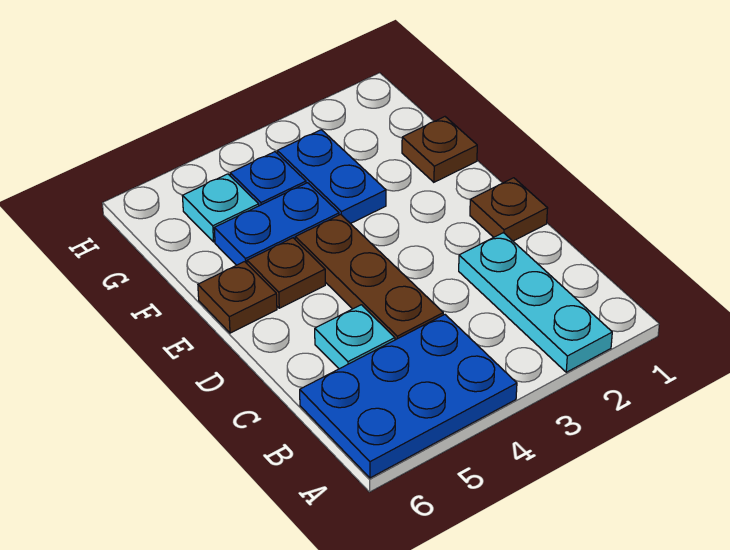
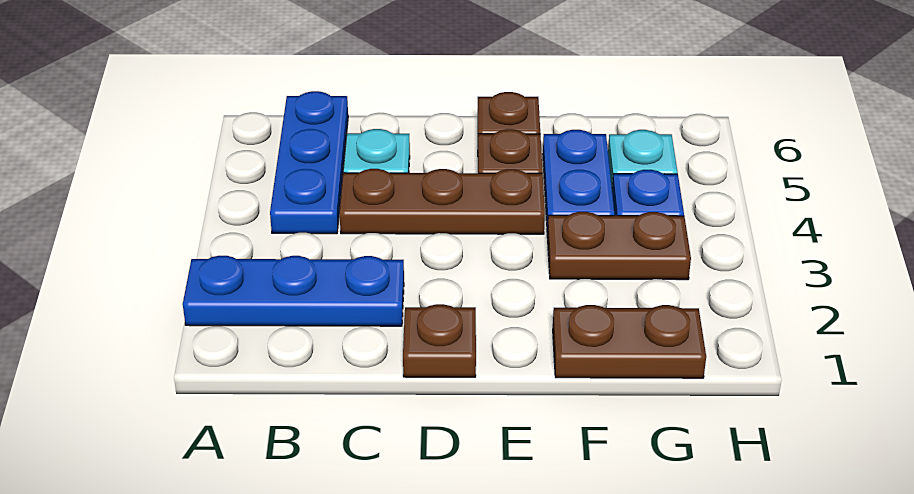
cyan 1x3 plate [459,233,612,372] -> blue 1x3 plate [183,256,404,326]
blue 2x3 plate [300,315,517,478] -> blue 1x3 plate [270,91,348,234]
brown 1x1 plate [402,117,477,182] -> brown 1x2 plate [553,305,706,378]
blue 1x2 plate [277,130,386,224] -> brown 1x2 plate [547,212,691,280]

